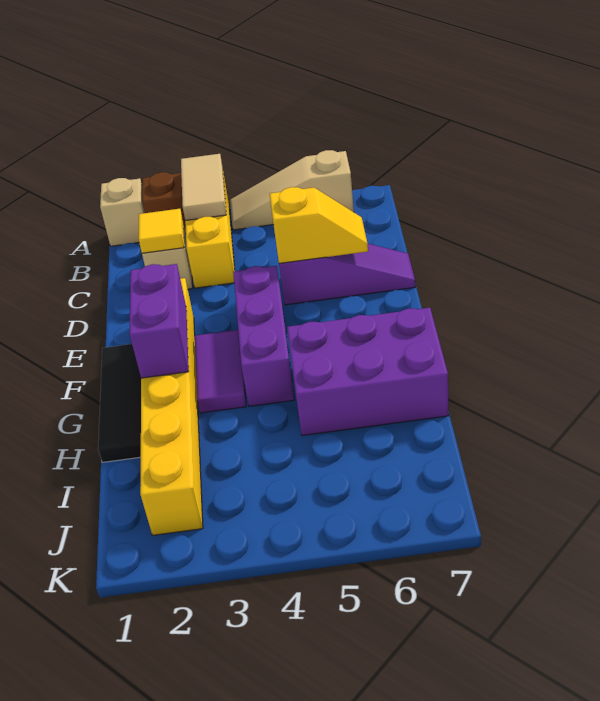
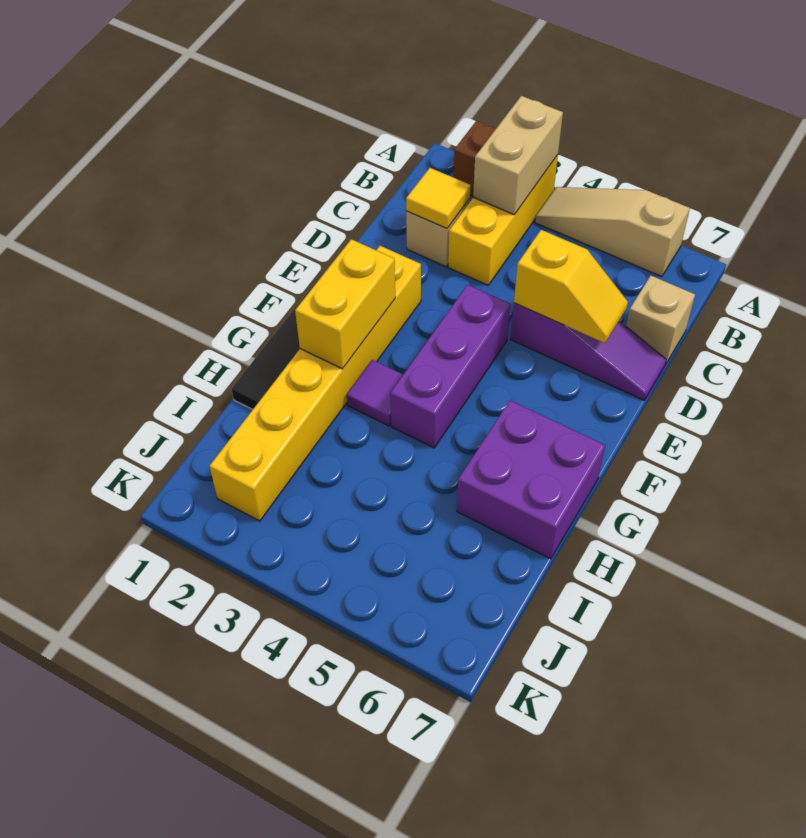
tan 1x1 brick [100,178,145,246] -> tan 1x1 brick moved to [626,276,695,363]
tan 1x2 tile [181,154,226,221] -> tan 1x2 brick [473,96,563,215]
purple 1x2 brick [129,264,189,378] -> yellow 1x2 brick [295,239,395,369]
purple 1x2 tile [195,330,246,413] -> purple 1x1 tile [347,360,403,426]
purple 2x3 brick [287,308,449,436] -> purple 2x2 brick [457,401,605,559]

